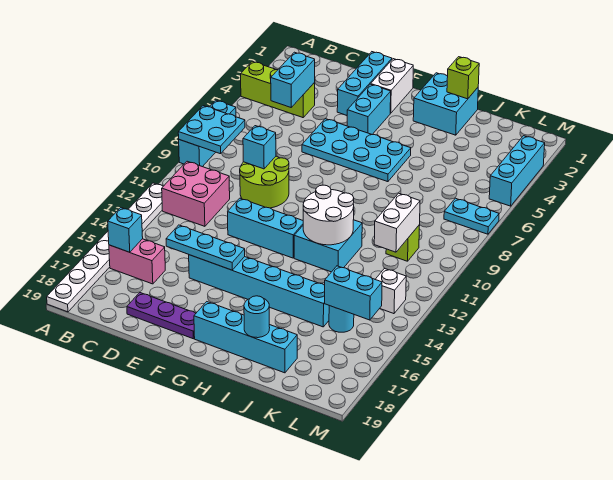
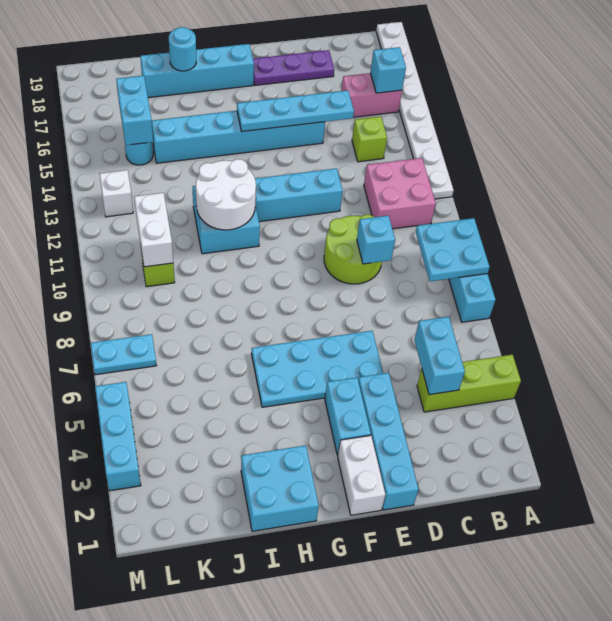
cyan 1x3 plate [166,225,245,270] -> cyan 1x4 plate [237,90,354,132]
cyan 1x3 brick [337,52,392,116] -> cyan 1x4 brick [358,373,419,510]
lime 1x1 brick [447,57,479,99] -> lime 1x1 brick moved to [352,116,387,162]
cyan 1x2 brick [325,266,382,320] -> cyan 1x2 brick turned to [116,76,153,145]

